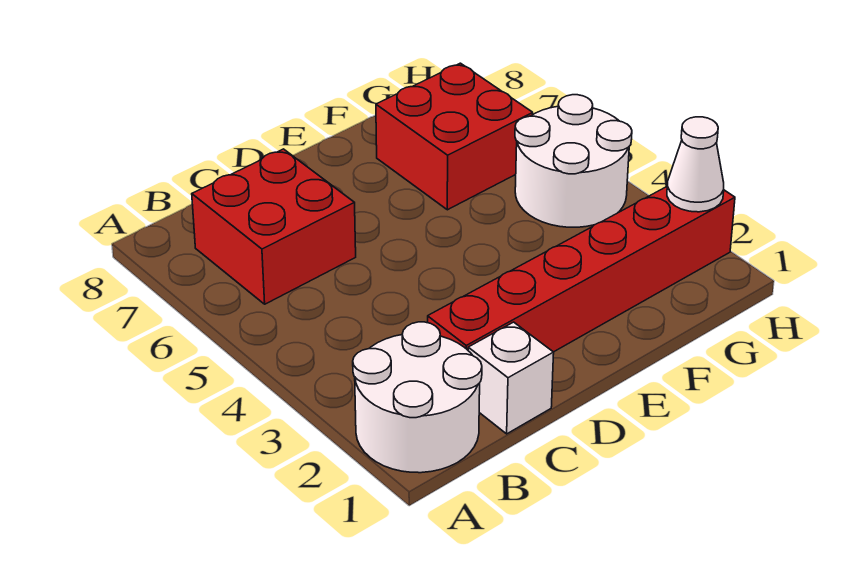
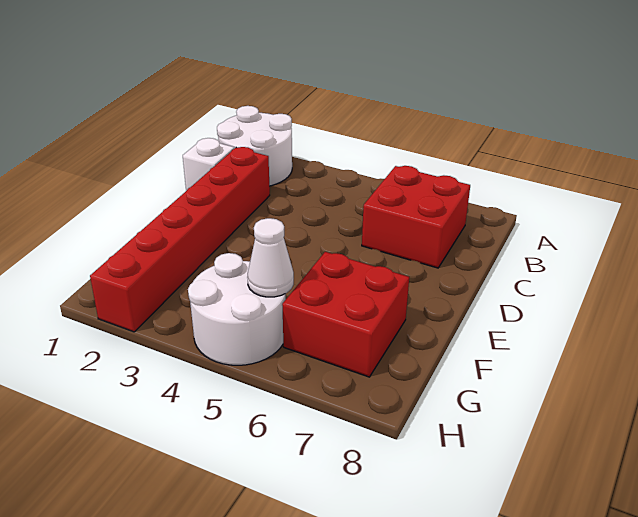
white 1x1 cone [667,117,724,212] -> white 1x1 cone moved to [247,218,294,297]

